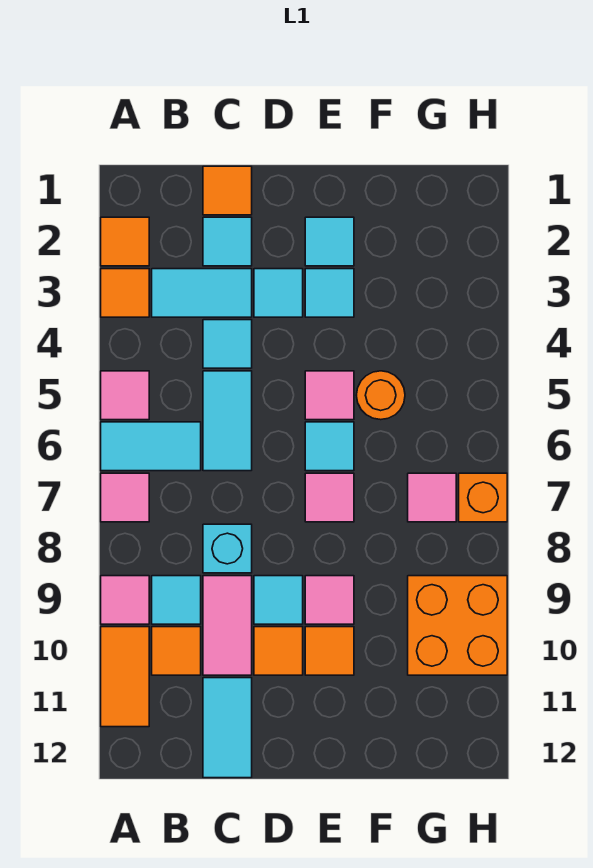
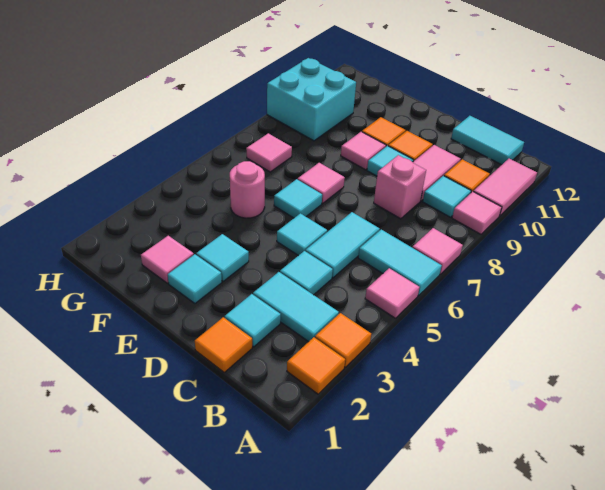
orange 1x2 tile [101,627,149,727] -> pink 1x2 tile [473,159,537,216]
cyan 1x1 brick [203,524,252,573] -> pink 1x1 brick [374,155,426,219]
cyan 1x2 tile [203,678,252,778] -> cyan 1x2 tile turned to [451,116,524,165]
cyan 1x1 tile [254,269,303,317] -> cyan 1x1 tile moved to [277,213,327,256]
pink 1x1 tile [305,371,354,420] -> pink 1x1 tile moved to [141,236,194,283]
orange 1x1 round brick [356,371,405,420] -> pink 1x1 round brick [230,161,265,218]
orange 2x2 brick [408,576,507,675] -> cyan 2x2 brick [267,58,356,141]
orange 1x1 brick [459,473,507,522] -> none

